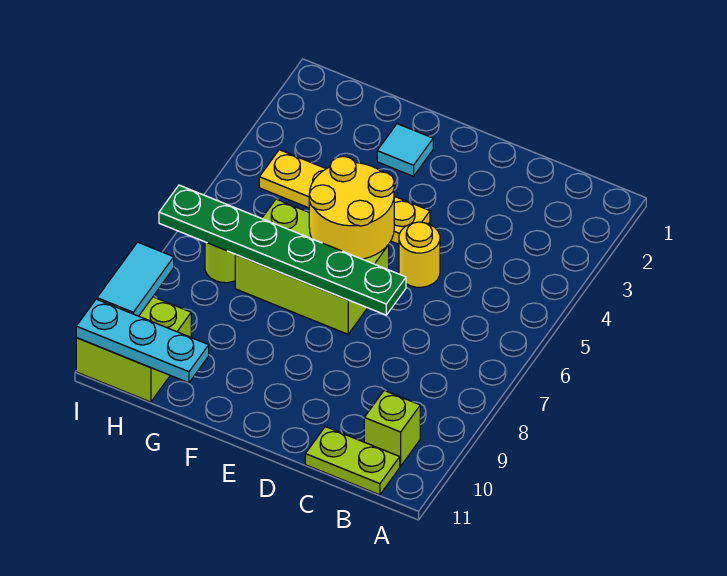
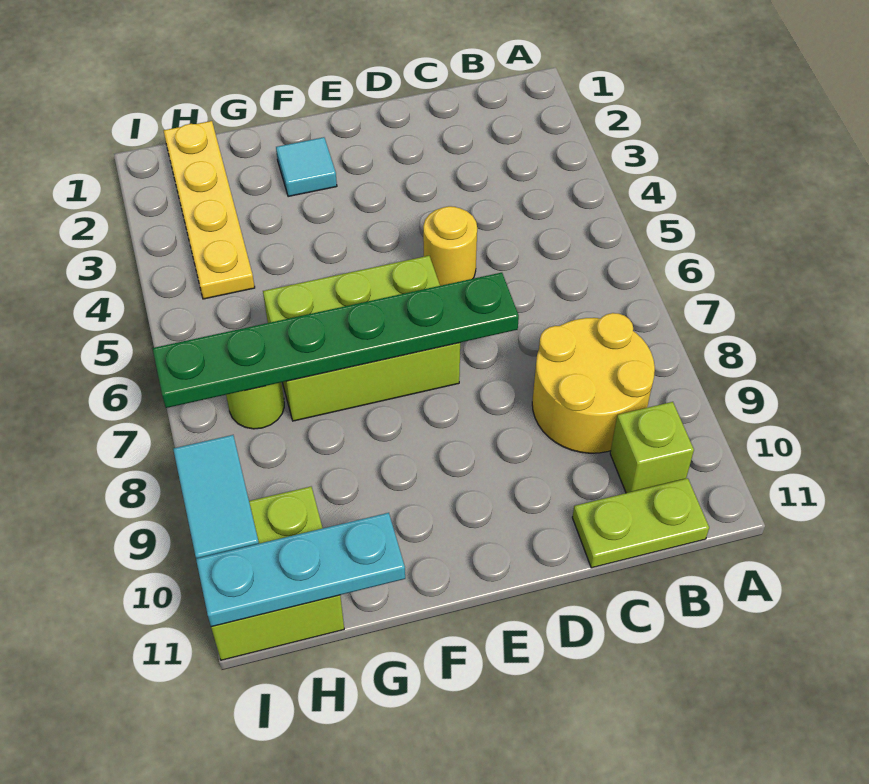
yellow 1x4 plate [259,150,430,244] -> yellow 1x4 plate turned to [164,121,255,299]
yellow 2x2 round brick [309,156,394,259] -> yellow 2x2 round brick moved to [532,313,655,453]

